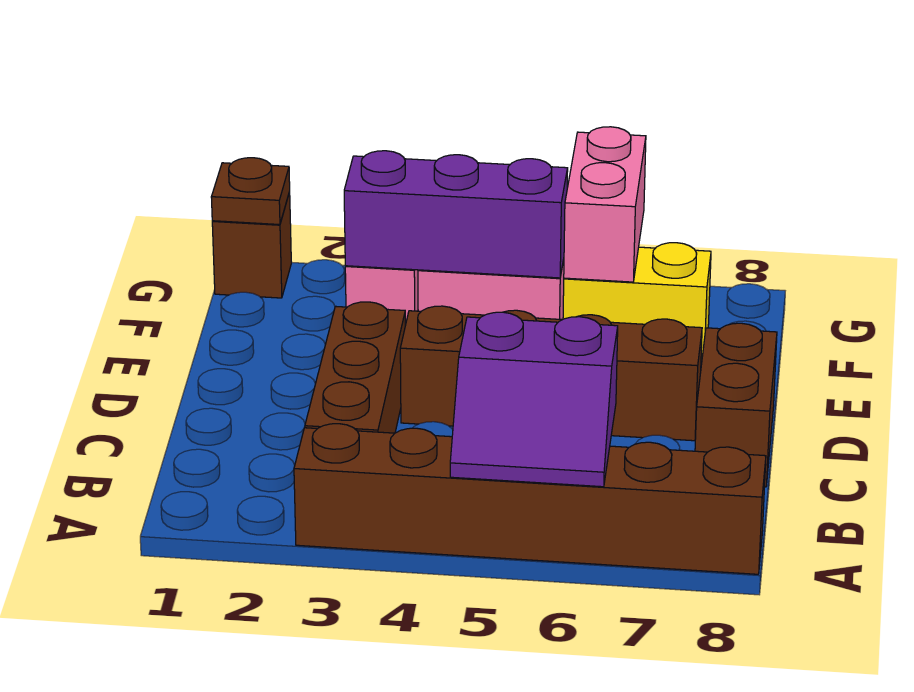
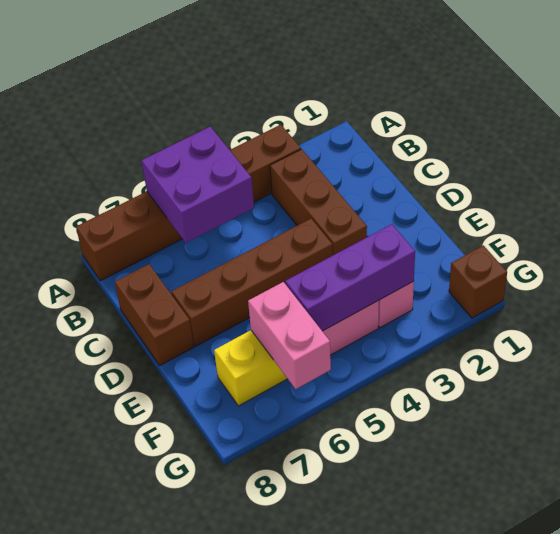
purple 2x2 slope [450,312,618,487] -> purple 2x2 brick [142,127,254,243]
brown 1x1 plate [211,158,290,225] -> none

